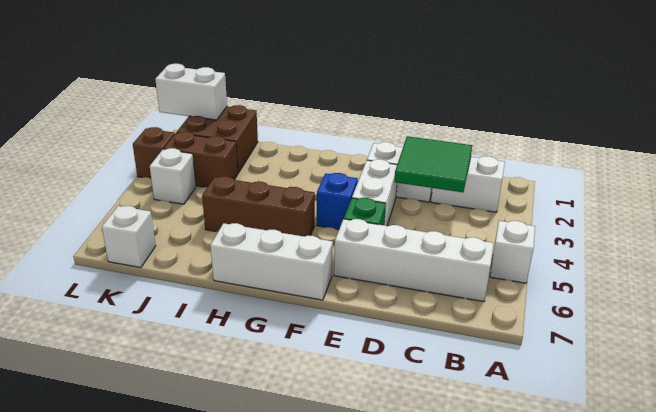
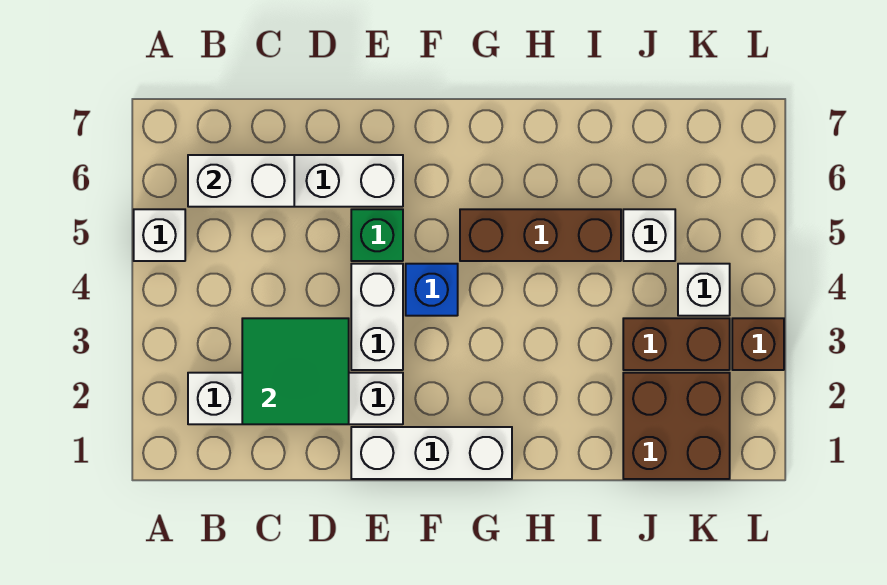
white 1x3 brick [210,223,333,300] -> white 1x3 brick moved to [351,427,512,479]
white 1x2 brick [155,64,227,120] -> white 1x2 brick moved to [188,155,294,207]
white 1x1 brick [102,206,156,268] -> white 1x1 brick moved to [623,209,675,261]

